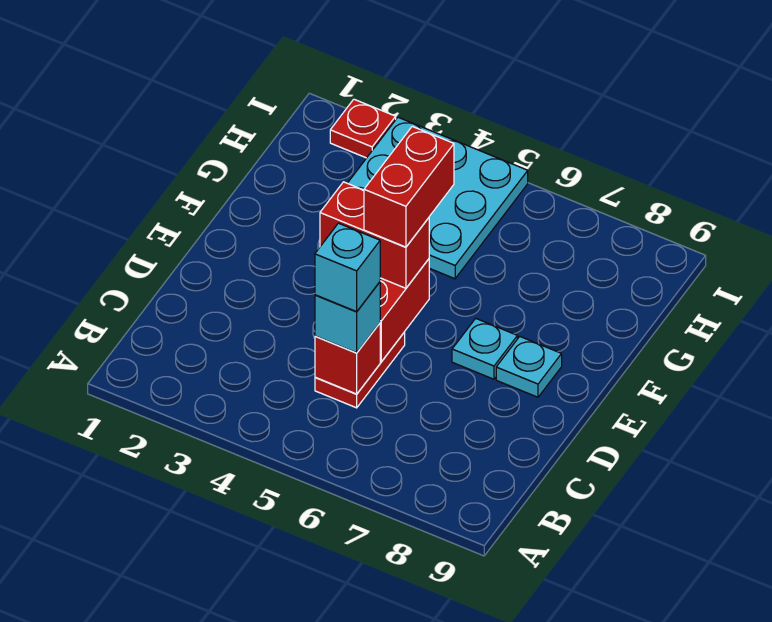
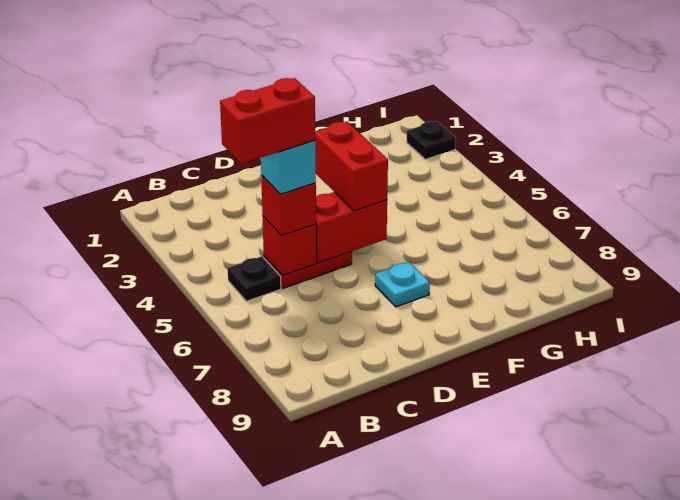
none -> black 1x1 plate [228,256,281,301]
cyan 1x1 brick [315,282,380,353] -> red 1x1 brick [261,175,316,236]
red 1x2 brick [364,126,454,247] -> red 1x2 brick moved to [220,78,315,164]
cyan 1x1 plate [496,337,562,397] -> none
cyan 3x3 plate [348,117,528,279] -> none
red 1x1 plate [330,99,396,158] -> black 1x1 plate [407,121,456,159]

